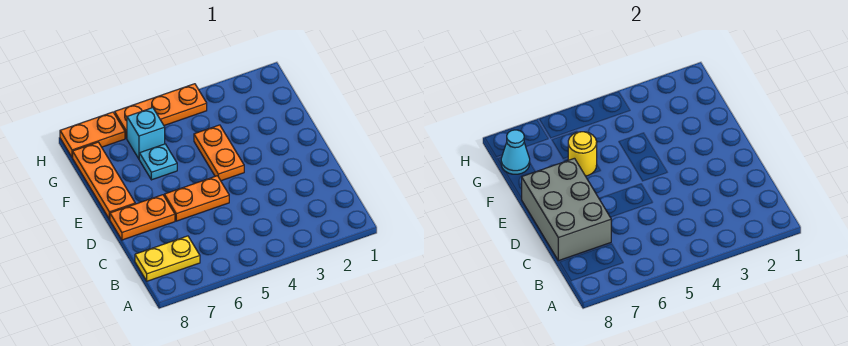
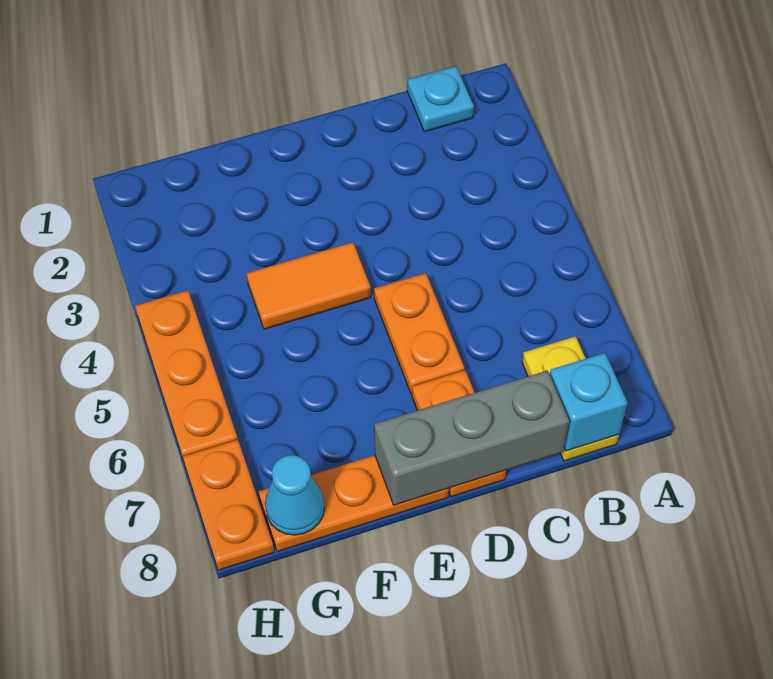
grey 2x3 brick [522,158,611,261] -> grey 1x3 brick [374,371,569,505]
orange 1x2 plate [194,125,244,181] -> orange 1x2 tile [247,242,371,329]
cyan 1x1 plate [139,144,177,180] -> cyan 1x1 plate moved to [407,66,474,132]
yellow 1x1 round brick [568,132,597,176] -> none
cyan 1x1 brick [127,108,165,159] -> cyan 1x1 brick moved to [550,353,628,451]

